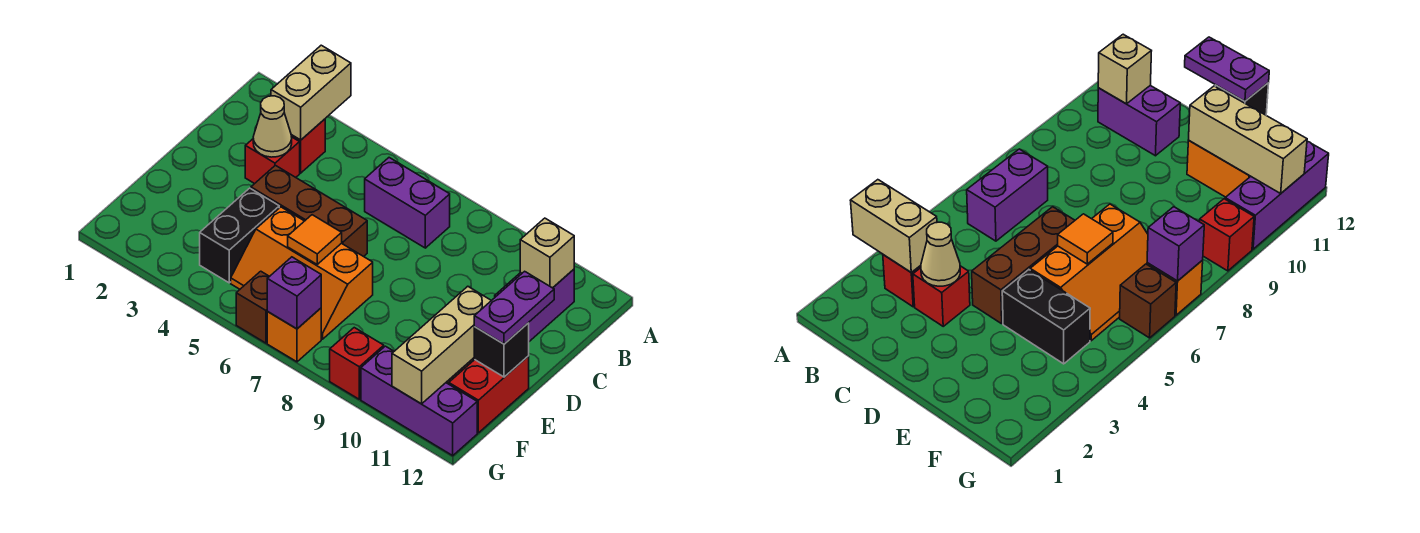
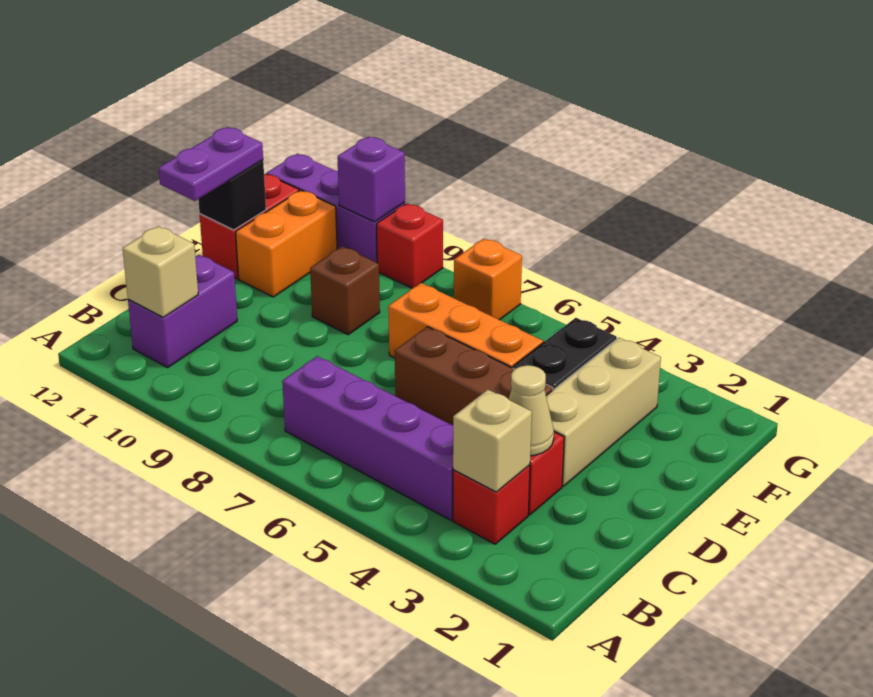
tan 1x2 brick [271,45,351,140] -> tan 1x1 brick [453,390,532,492]
purple 1x2 brick [365,158,450,248] -> purple 1x4 brick [282,356,453,520]
orange 1x1 tile [288,215,342,264] -> none
tan 1x3 brick [392,286,491,404] -> tan 1x3 brick moved to [546,338,661,486]
brown 1x1 brick [236,271,270,343] -> brown 1x1 brick moved to [310,246,380,335]
purple 1x1 brick [267,257,321,329] -> purple 1x1 brick moved to [338,137,405,222]

